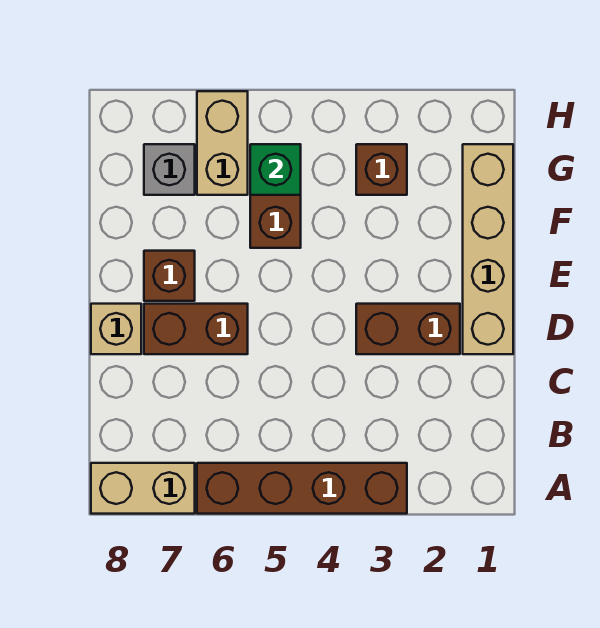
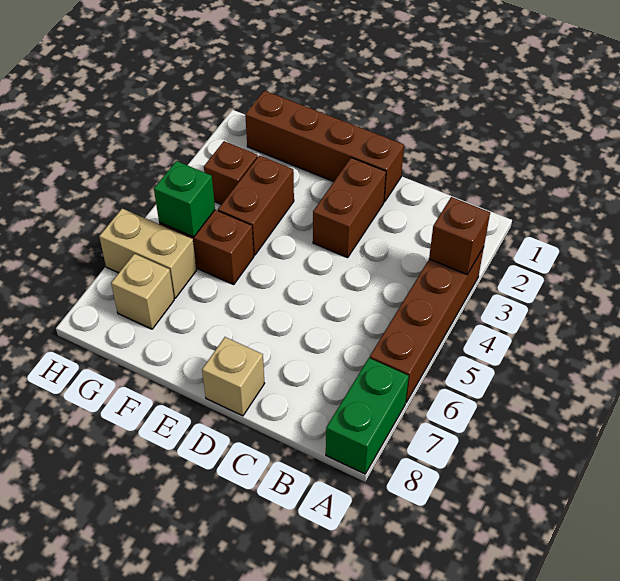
tan 1x2 brick [91,463,195,514] -> green 1x2 brick [326,358,409,474]
tan 1x4 brick [463,144,513,354] -> brown 1x4 brick [245,91,404,202]
brown 1x2 brick [144,304,248,354] -> brown 1x2 brick moved to [218,155,294,255]
brown 1x1 brick [144,251,195,301] -> brown 1x1 brick moved to [429,197,490,274]
grey 1x1 brick [144,144,195,195] -> tan 1x1 brick [111,254,174,329]

